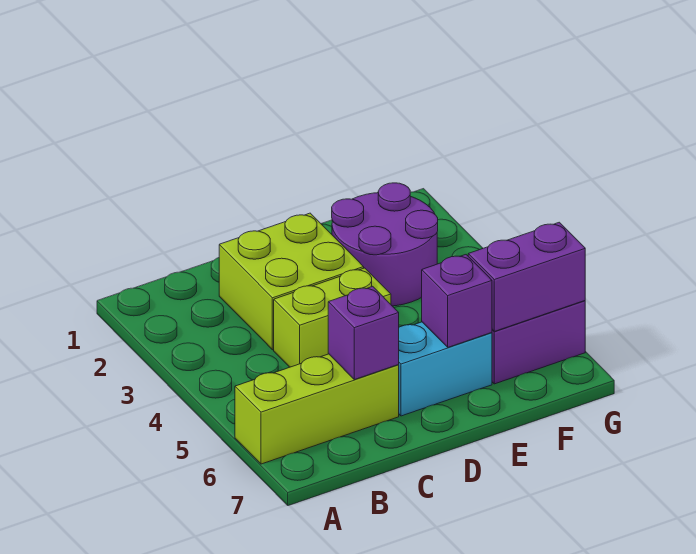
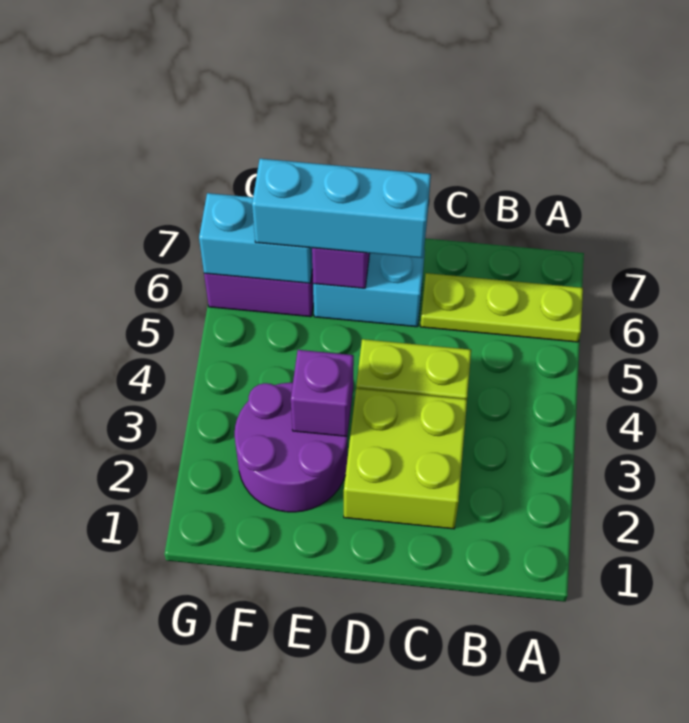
lime 1x3 brick [235,354,399,464] -> lime 1x3 plate [420,273,583,342]
purple 1x1 brick [328,286,399,380] -> purple 1x1 brick moved to [291,350,354,436]
none -> cyan 1x3 brick [252,159,431,258]
purple 1x2 brick [468,222,585,331] -> cyan 1x2 brick [199,193,313,283]

